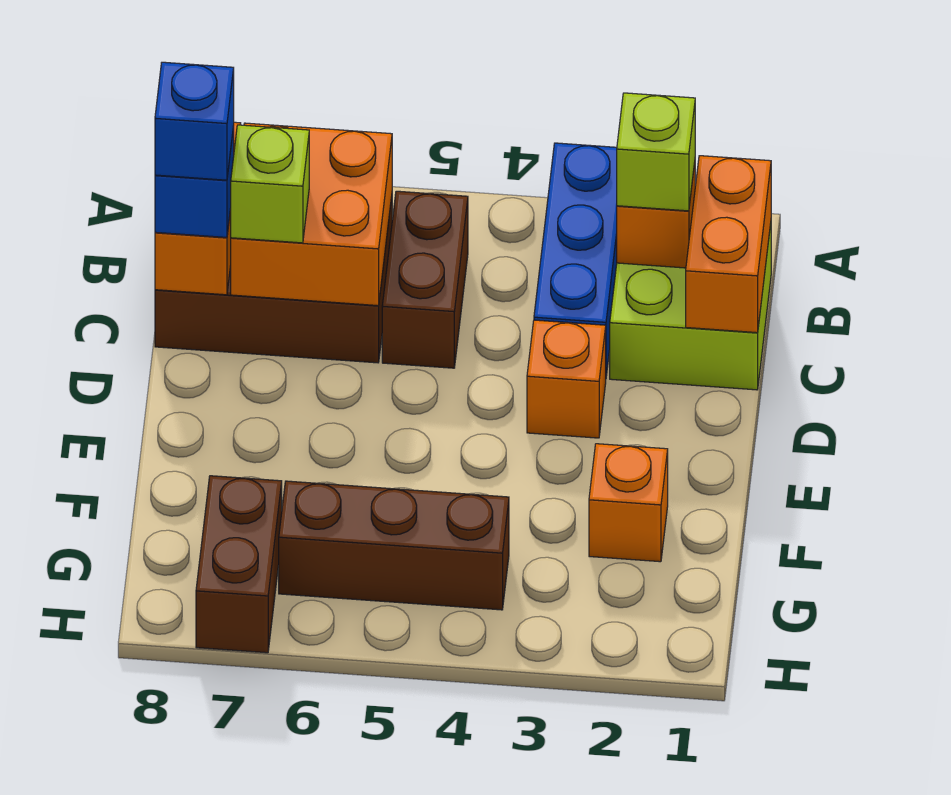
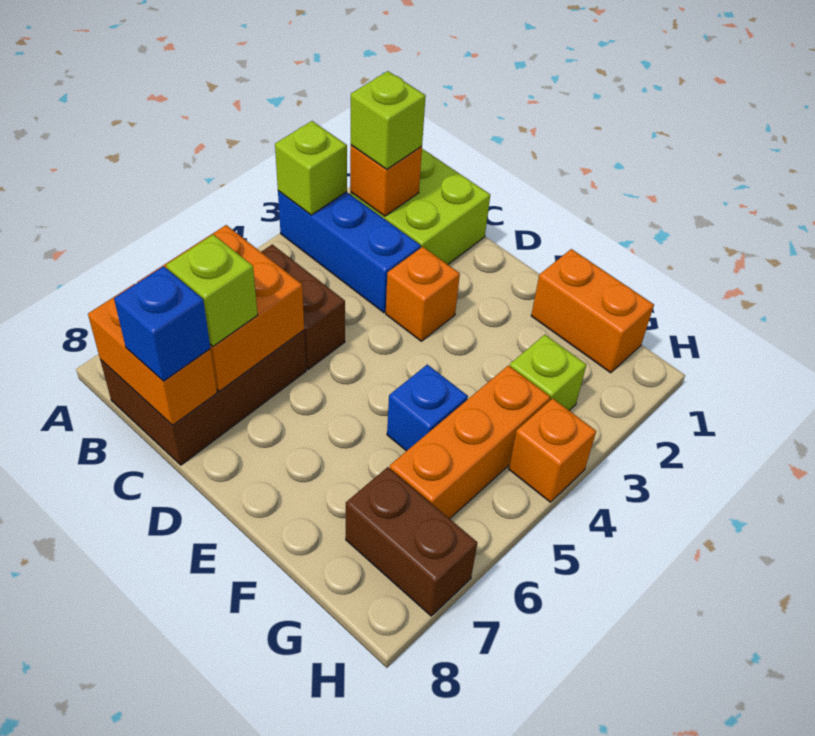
none -> lime 1x1 brick [275,121,347,215]
orange 1x2 brick [686,156,771,333] -> orange 1x2 brick moved to [531,249,654,373]
blue 1x1 brick [155,62,234,180] -> blue 1x1 brick moved to [387,365,468,451]
orange 1x1 brick [589,444,668,562] -> orange 1x1 brick moved to [509,398,596,502]
none -> lime 1x1 brick [510,335,587,410]
brown 1x3 brick [279,481,509,610] -> orange 1x3 brick [390,365,550,519]

